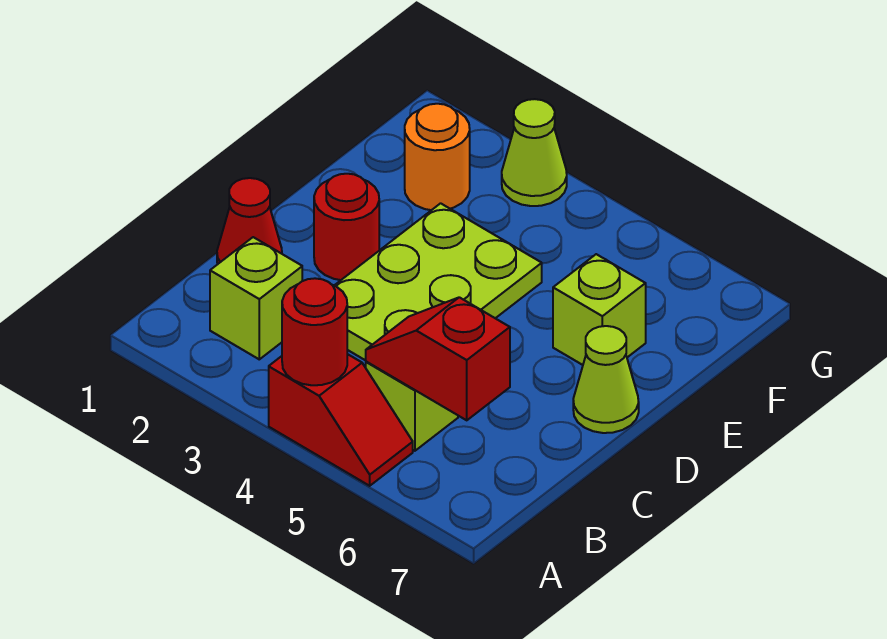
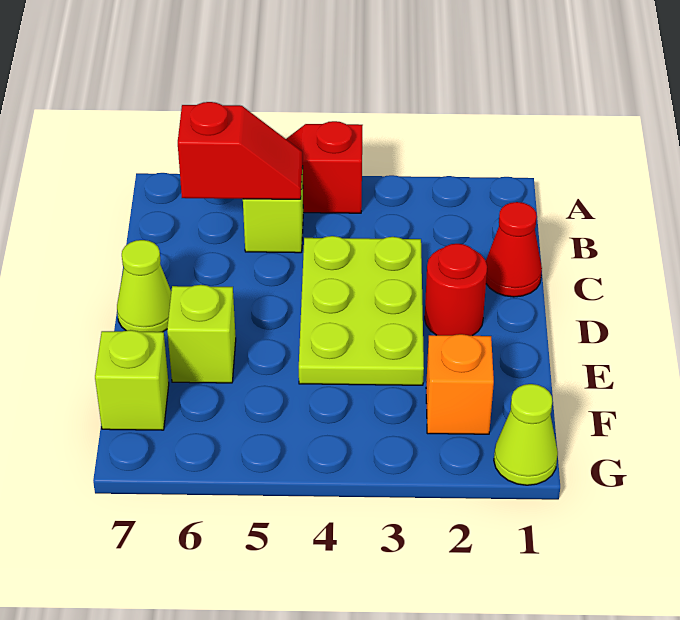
red 1x1 round brick [282,278,347,385] -> none
lime 1x1 brick [210,237,302,359] -> lime 1x1 brick moved to [95,330,169,430]
orange 1x1 round brick [405,104,470,210] -> orange 1x1 brick [426,334,494,434]
lime 1x1 cone [502,99,567,206] -> lime 1x1 cone moved to [494,384,558,485]

